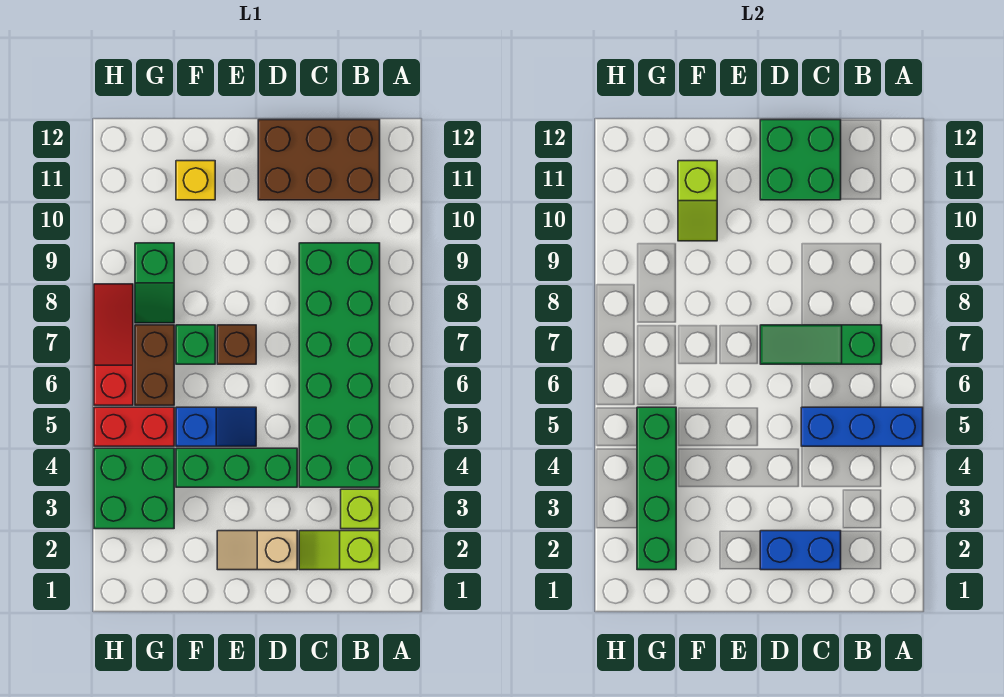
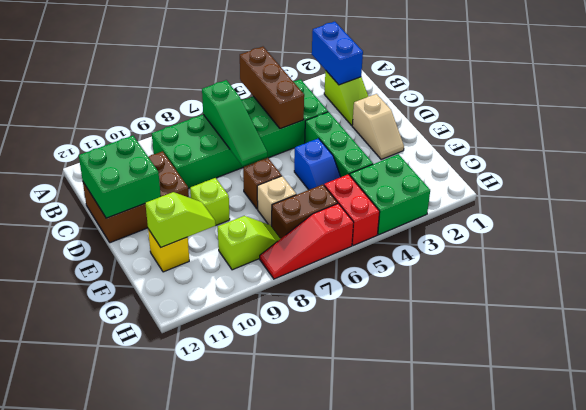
blue 1x3 brick [801,407,923,446] -> brown 1x3 brick [240,47,304,129]
lime 1x1 brick [341,489,380,529] -> lime 1x1 brick moved to [190,178,230,225]
brown 2x3 brick [258,120,380,200] -> brown 2x3 brick turned to [83,151,189,243]
blue 1x2 brick [760,531,841,570] -> blue 1x2 brick moved to [312,22,363,85]
blue 1x2 slope [176,407,256,446] -> blue 1x2 slope turned to [294,138,341,190]
green 1x1 brick [176,325,215,364] -> tan 1x1 brick [257,176,296,226]
green 1x4 brick [637,407,676,570] -> none
green 1x2 slope [135,243,174,323] -> lime 1x2 slope [218,216,280,270]

